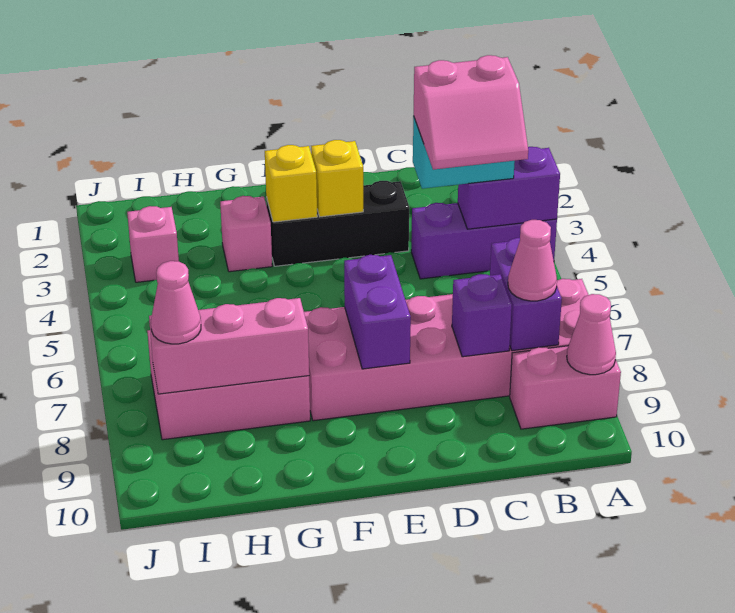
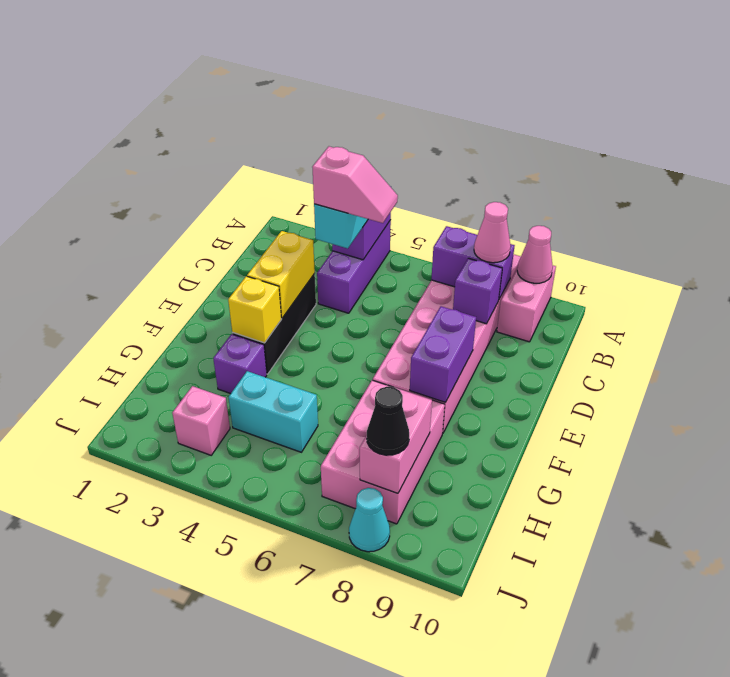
pink 2x2 slope [414,55,528,170] -> pink 1x2 slope [312,146,398,223]
yellow 1x1 brick [311,140,363,217] -> yellow 1x2 brick [247,231,315,318]
purple 1x2 brick [344,255,411,369] -> purple 1x2 brick turned to [410,306,476,402]
pink 1x1 brick [220,196,272,272] -> purple 1x1 brick [213,334,267,394]
pink 1x3 brick [149,298,309,394] -> pink 1x2 brick [360,388,432,493]
none -> cyan 1x2 brick [229,371,318,452]
pink 1x1 cone [151,261,201,344] -> black 1x1 cone [367,387,409,455]
none -> cyan 1x1 cone [349,488,390,552]

